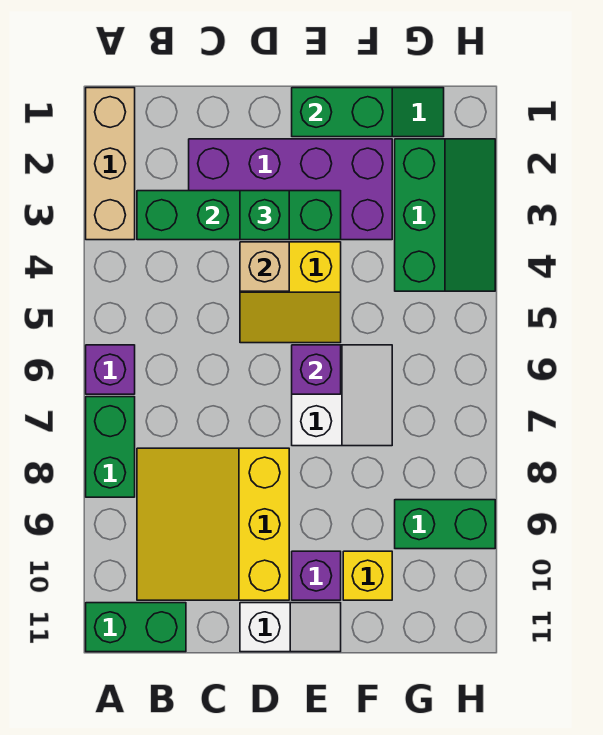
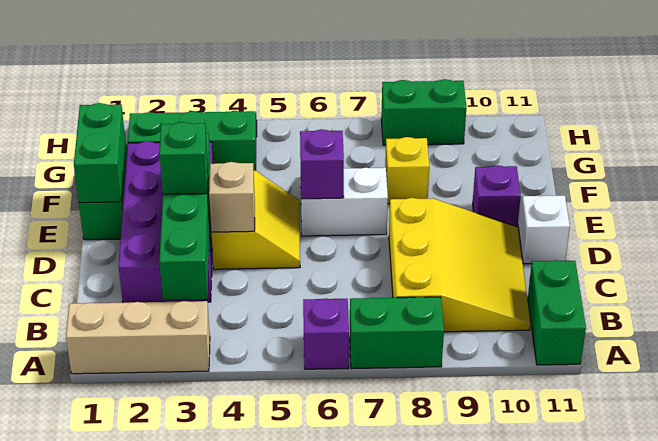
yellow 3x3 slope [137,448,289,600] -> yellow 3x3 slope turned to [389,198,531,332]
yellow 1x1 brick [343,551,392,600] -> yellow 1x1 brick moved to [385,137,429,204]
green 1x2 brick [395,500,495,549] -> green 1x2 brick turned to [381,79,466,145]

